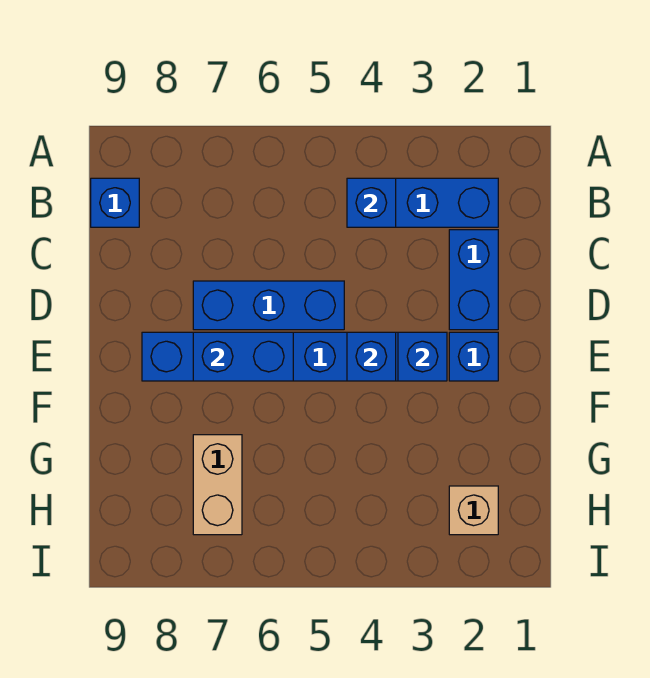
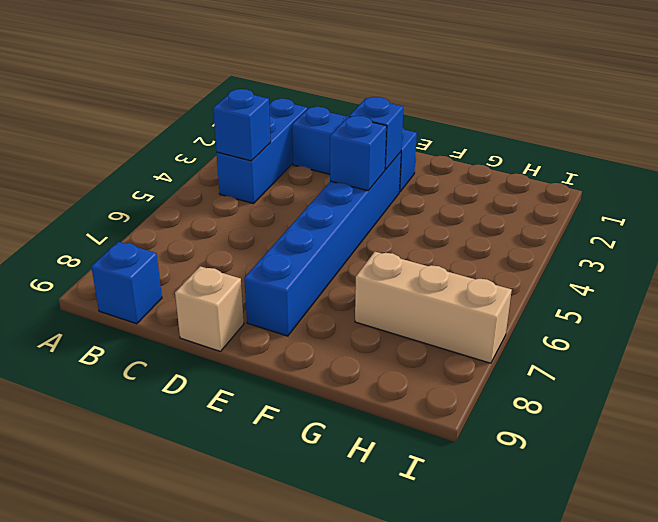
blue 1x3 brick [193,281,344,330] -> none
blue 1x2 brick [193,332,293,381] -> none
tan 1x2 brick [193,435,242,535] -> tan 1x3 brick [355,252,512,363]
tan 1x1 brick [449,486,498,535] -> tan 1x1 brick moved to [175,266,244,351]

